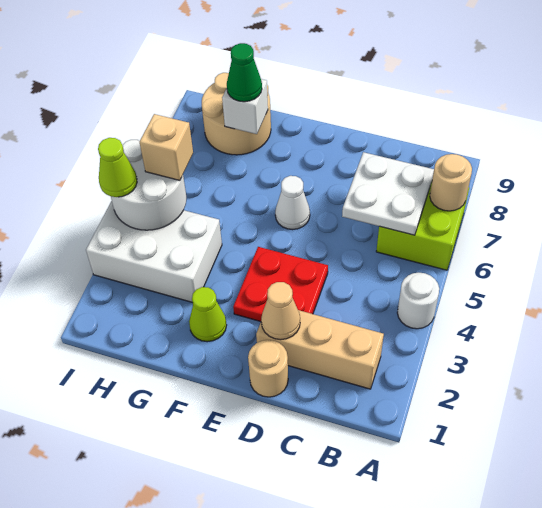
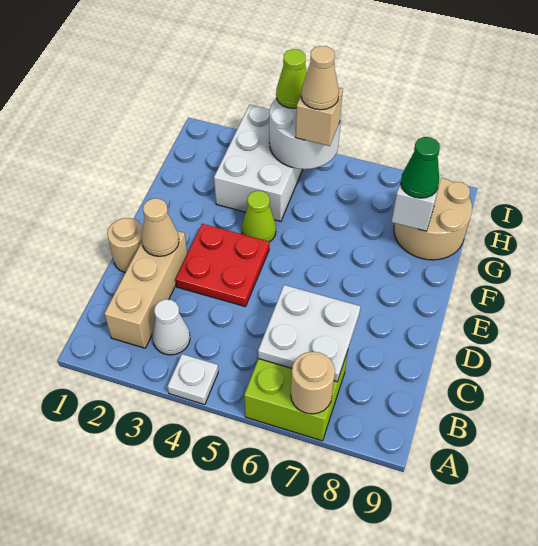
white 1x1 round brick [397,273,439,329] -> white 1x1 plate [167,354,218,405]
white 1x1 cone [275,176,310,230] -> white 1x1 cone moved to [152,299,190,355]
lime 1x1 cone [189,287,227,342] -> lime 1x1 cone moved to [242,191,276,242]
none -> tan 1x1 cone [301,46,339,110]

